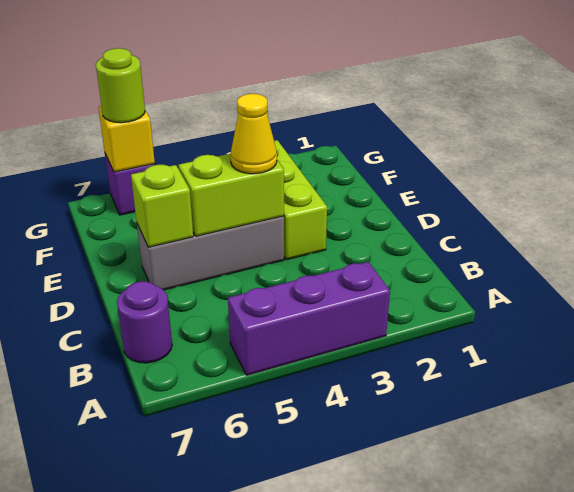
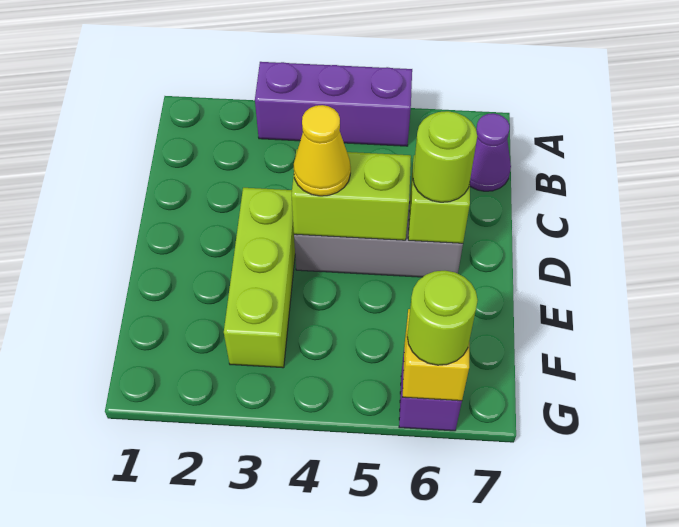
purple 1x1 round brick [117,281,172,363] -> purple 1x1 cone [470,113,511,191]
none -> lime 1x1 round brick [413,111,477,202]

